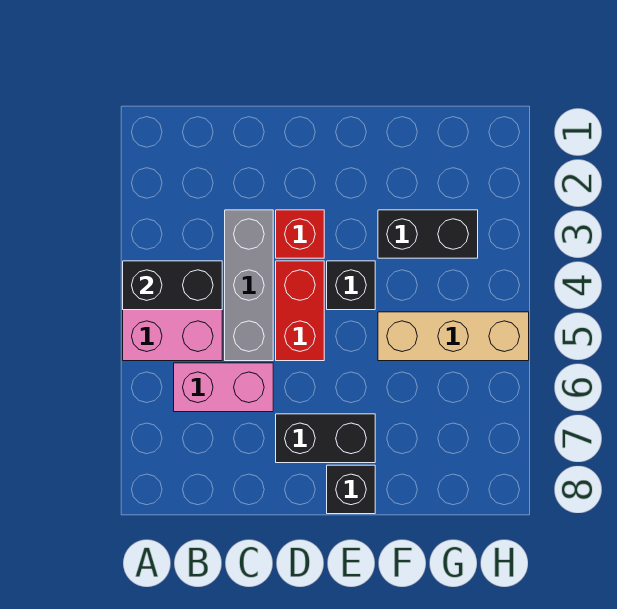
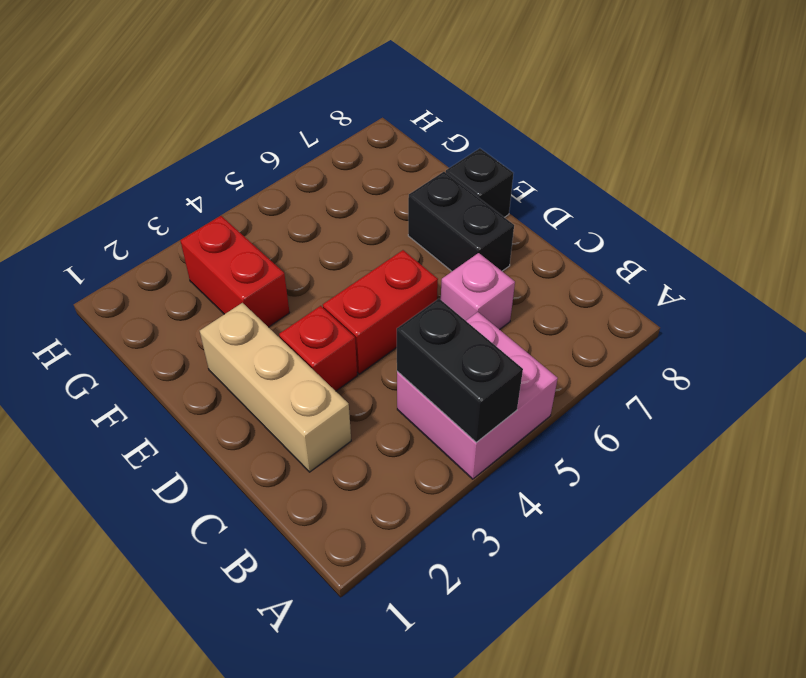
pink 1x2 brick [174,363,273,412] -> pink 1x1 brick [441,253,515,330]
grey 1x3 brick [225,210,273,361] -> none
black 1x1 brick [327,261,375,310] -> none
black 1x2 brick [378,210,478,258] -> red 1x2 brick [180,216,290,327]
tan 1x3 brick [378,312,529,361] -> tan 1x3 brick moved to [200,303,351,472]

